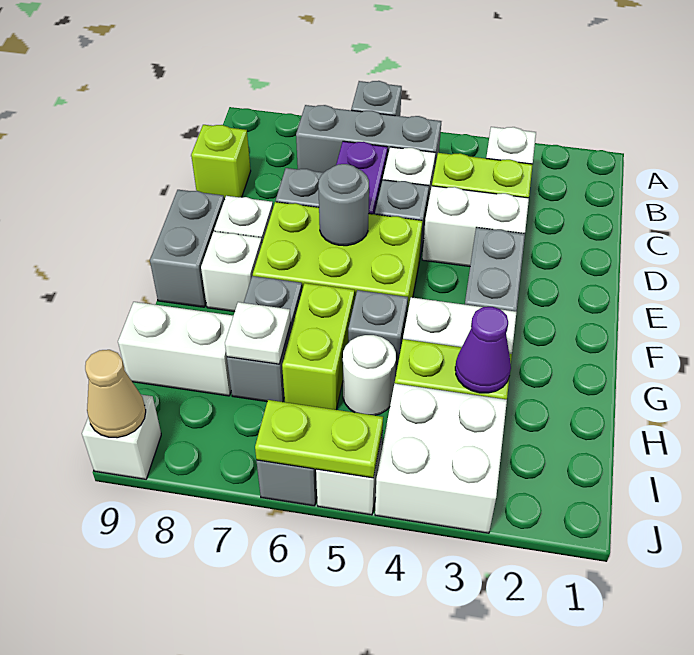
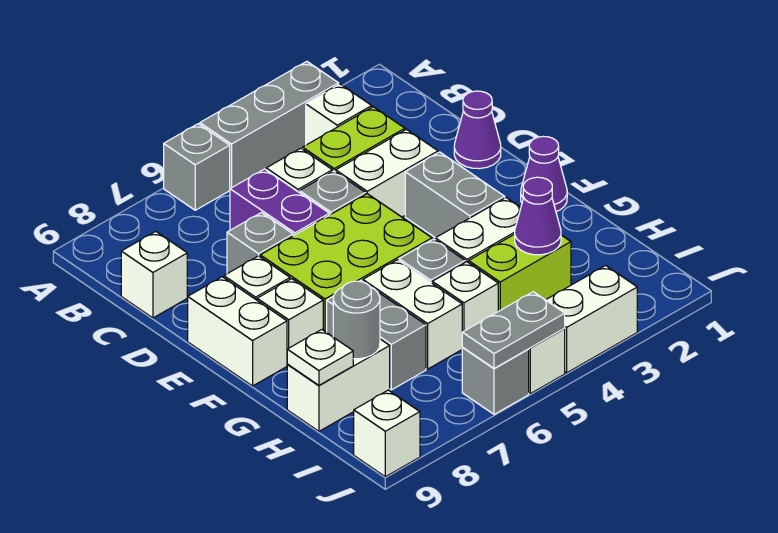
grey 1x3 brick [296,105,441,173] -> grey 1x3 brick moved to [200,61,339,188]
lime 1x1 brick [191,125,251,200] -> white 1x1 brick [121,231,187,318]
none -> purple 1x1 cone [454,91,501,169]
grey 1x1 round brick [318,164,369,246] -> grey 1x1 round brick moved to [333,281,380,359]
grey 1x2 brick [150,190,224,307] -> white 1x2 brick [188,277,287,386]
none -> purple 1x1 cone [521,136,567,212]
lime 1x2 brick [282,283,355,410] -> white 1x2 brick [363,260,463,369]
white 1x1 round brick [343,335,396,415] -> white 1x1 brick [432,262,498,332]
white 1x1 plate [225,302,291,364] -> white 1x1 plate moved to [287,330,353,385]
white 2x2 brick [375,383,507,533] -> white 1x2 brick [546,266,637,373]
lime 1x2 plate [255,400,383,478] -> grey 1x2 plate [462,292,565,368]
tan 1x1 cone [85,350,146,438] -> none

